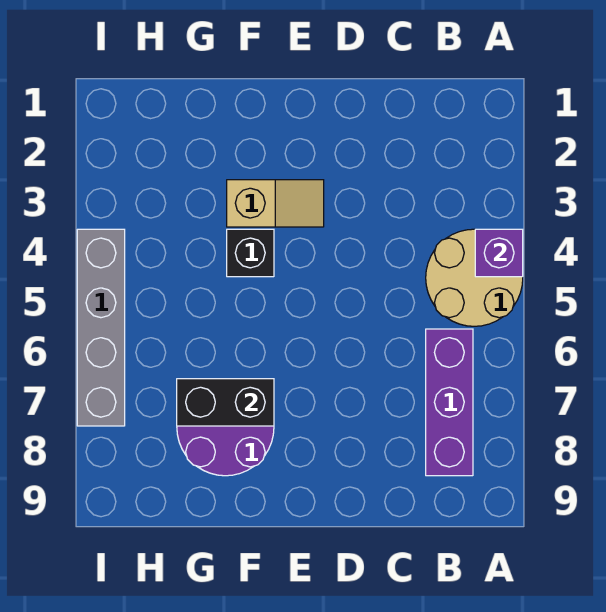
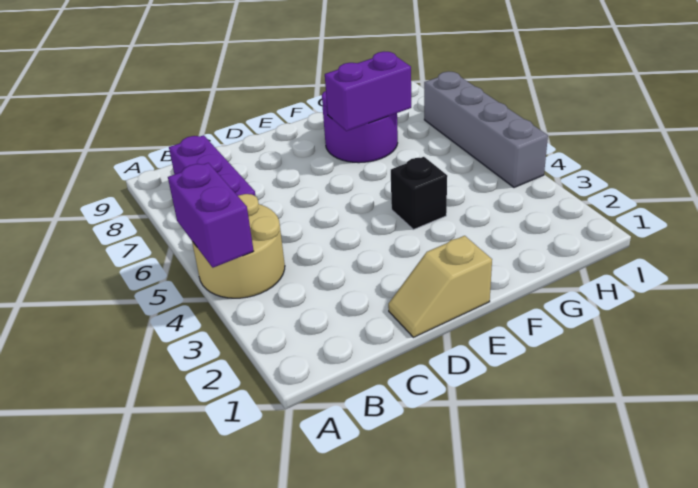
purple 1x1 brick [475,229,523,277] -> purple 1x2 brick [168,163,254,268]
tan 1x2 slope [227,180,324,227] -> tan 1x2 slope moved to [388,236,492,337]
black 1x2 brick [177,379,274,426] -> purple 1x2 brick [325,52,411,131]

